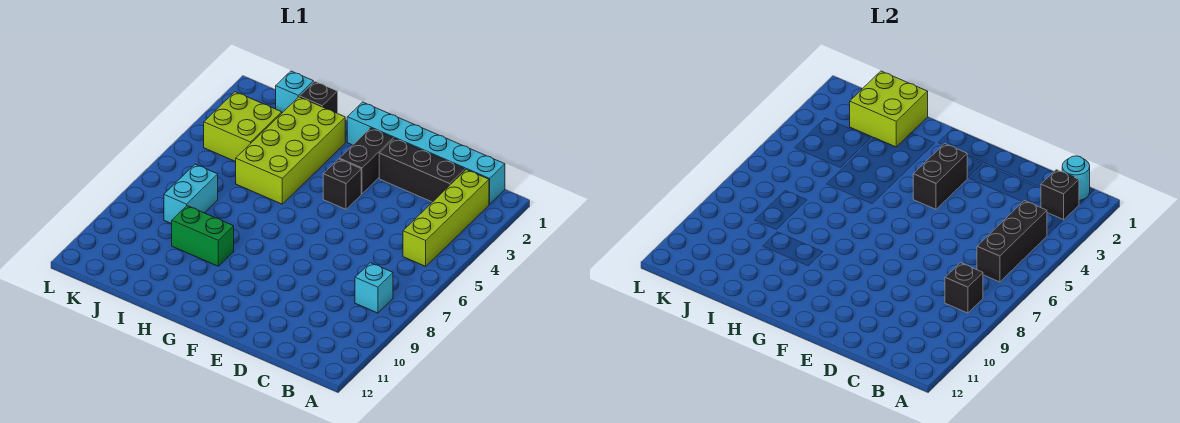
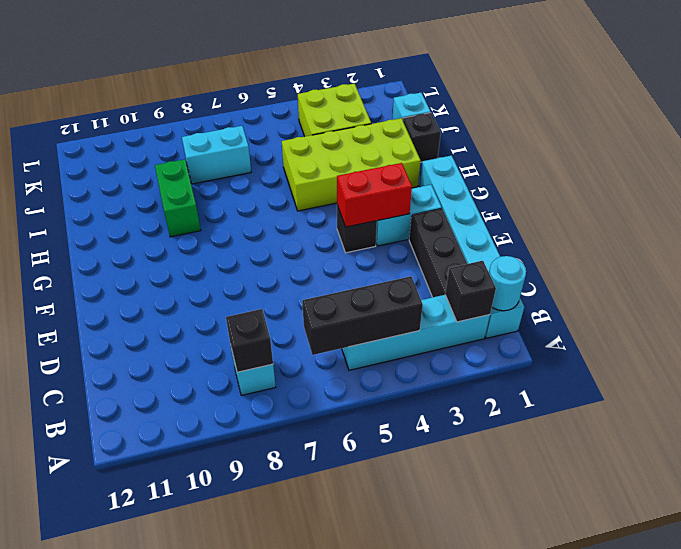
lime 1x4 brick [403,170,489,266] -> cyan 1x4 brick [342,295,490,370]
black 1x2 brick [339,128,393,194] -> cyan 1x2 brick [376,185,442,246]
black 1x2 brick [913,144,967,209] -> red 1x2 brick [337,163,412,227]
lime 2x2 brick [850,71,928,147] -> none

